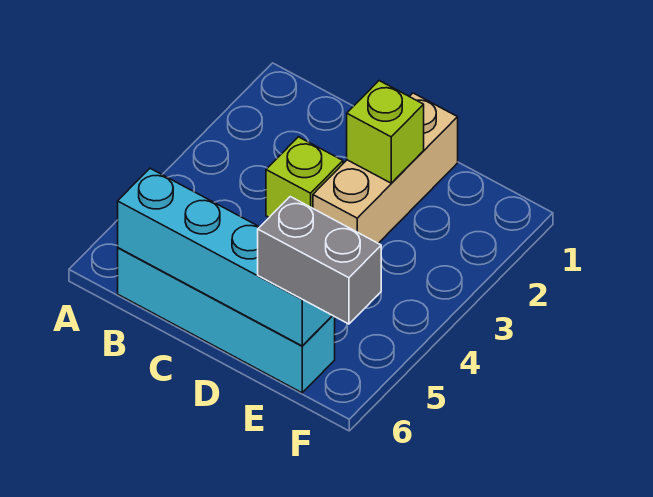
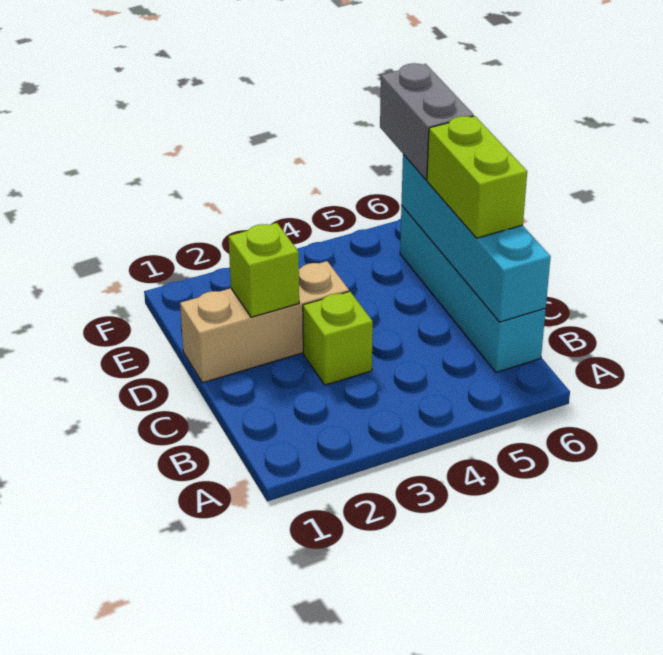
none -> lime 1x2 brick [427,116,527,238]

